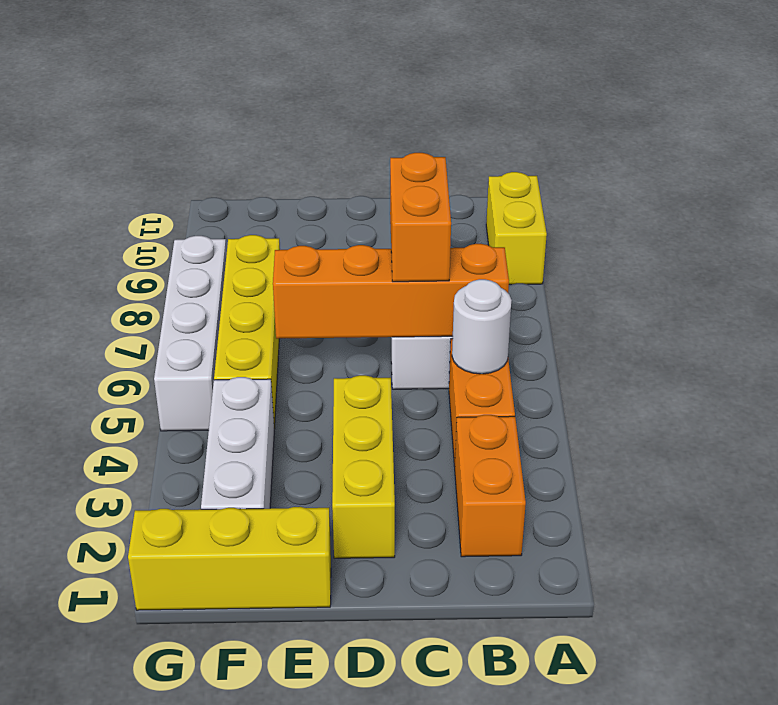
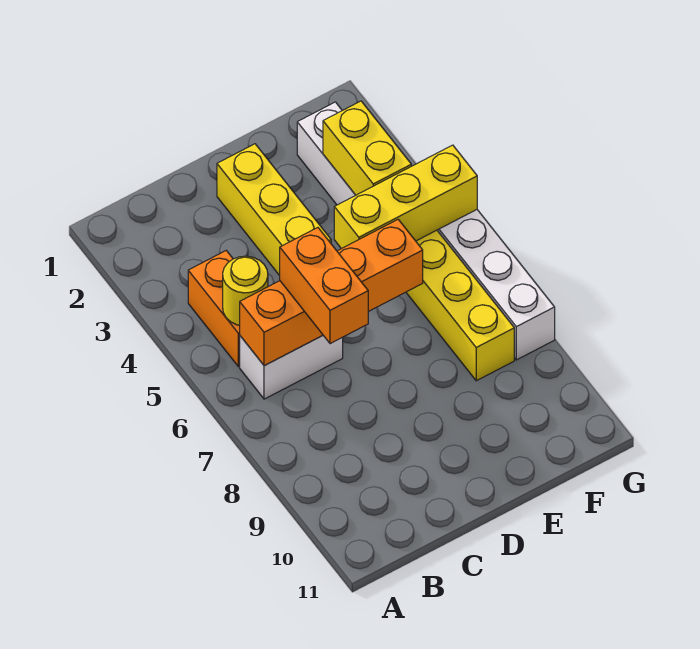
yellow 1x2 brick [486,172,547,285] -> yellow 1x2 brick moved to [323,101,411,195]
orange 1x2 brick [455,415,526,557] -> none
white 1x1 round brick [452,279,512,374] -> yellow 1x1 round brick [223,256,268,325]
yellow 1x3 brick [128,507,331,610] -> yellow 1x3 brick moved to [334,145,477,249]

